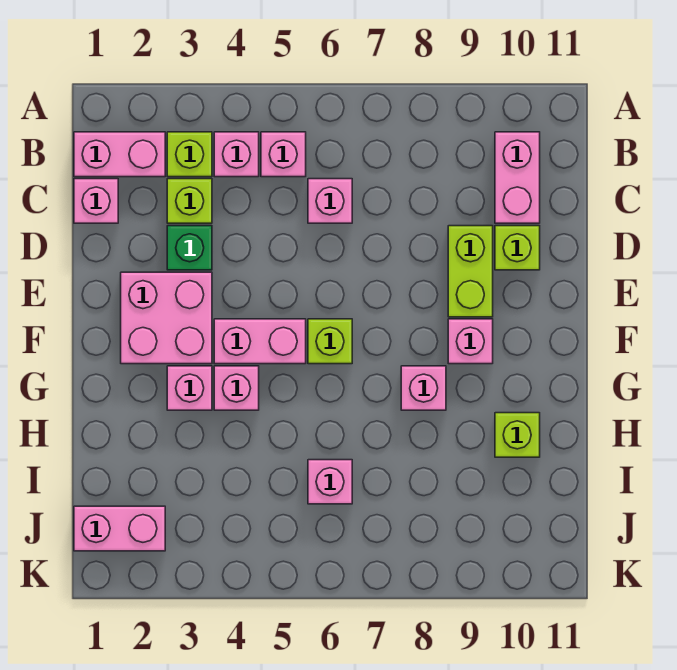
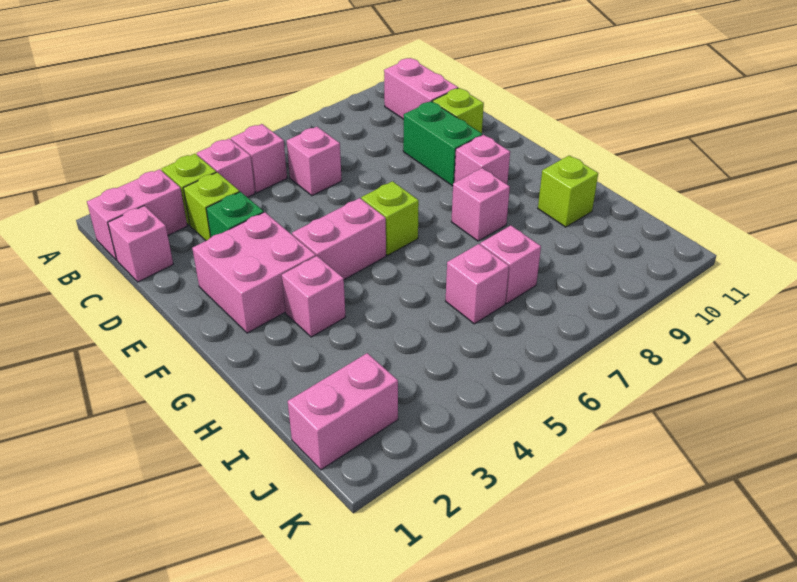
lime 1x2 brick [448,226,493,317] -> green 1x2 brick [403,101,482,186]
pink 1x1 brick [214,366,259,410] -> pink 1x1 brick moved to [480,225,541,303]

